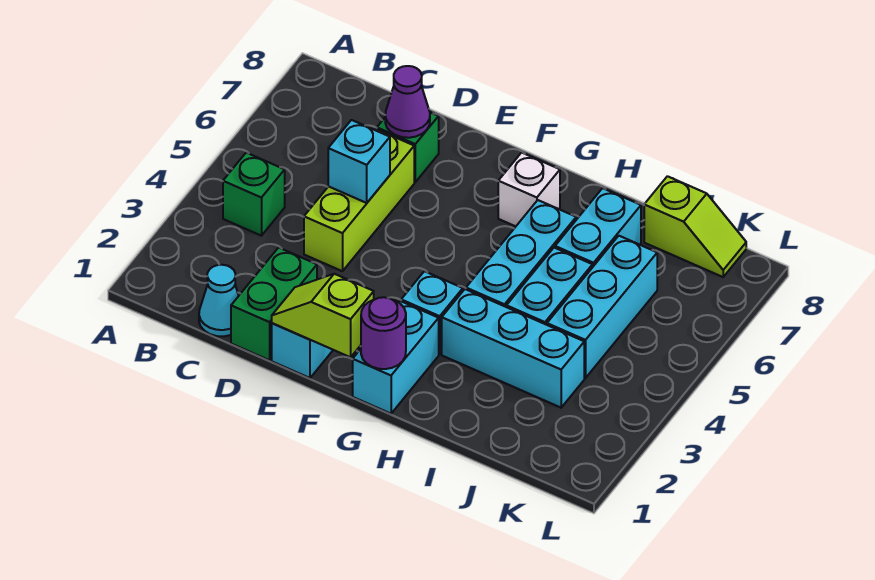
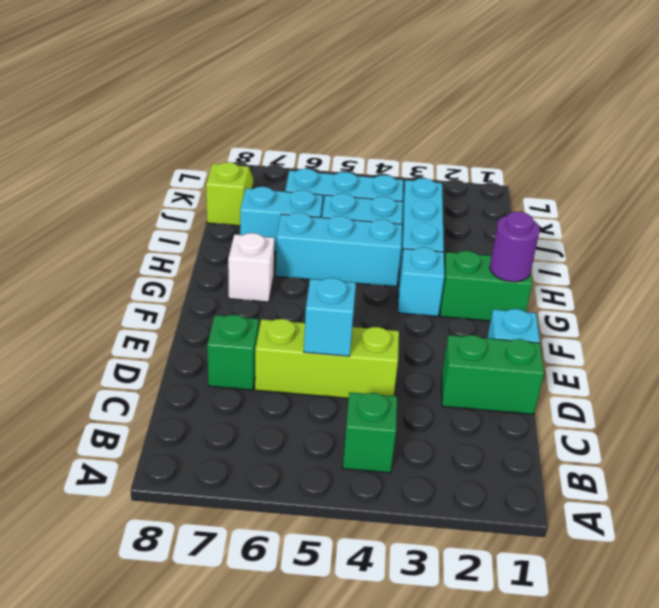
cyan 1x1 cone [199,265,239,336] -> none
purple 1x1 cone [385,66,430,138] -> none
lime 1x2 slope [272,274,374,357] -> none
cyan 1x2 brick [353,301,439,414] -> green 1x2 brick [440,251,532,321]

